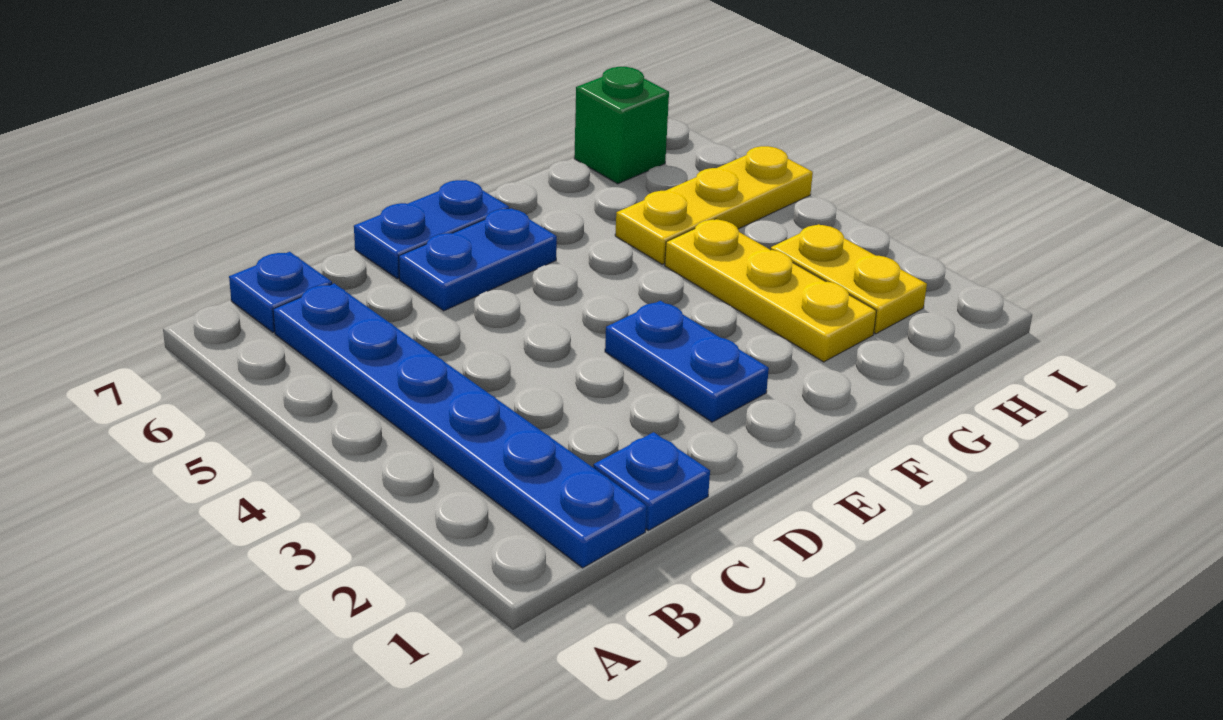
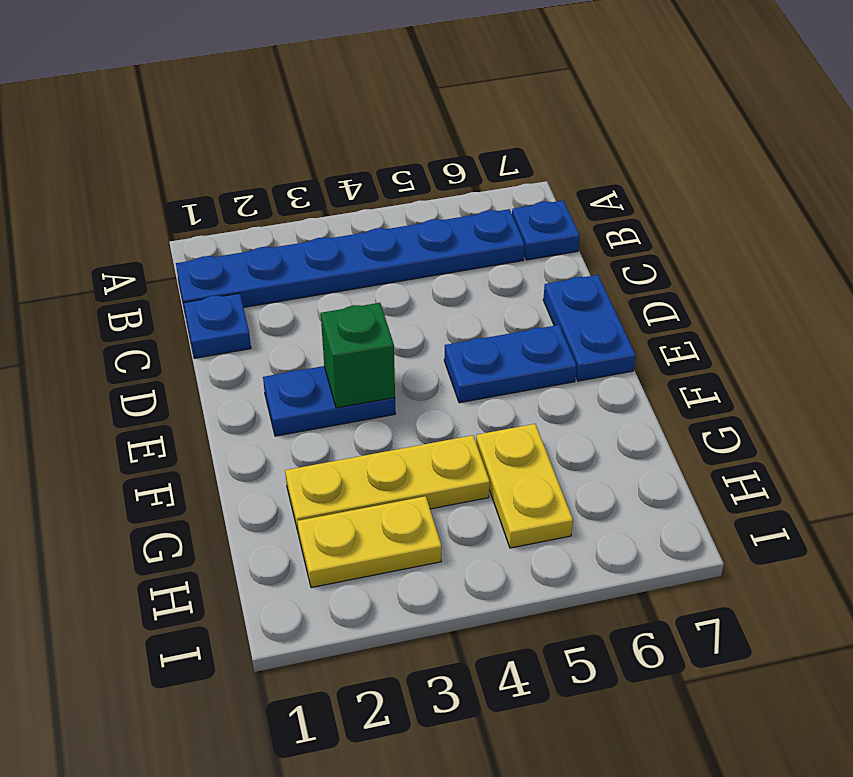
blue 1x2 plate [399,208,557,311] -> blue 1x2 plate turned to [444,325,577,403]
yellow 1x3 plate [615,146,813,264] -> yellow 1x2 plate [476,424,573,548]
green 1x1 brick [574,67,669,184] -> green 1x1 brick moved to [321,303,395,408]

